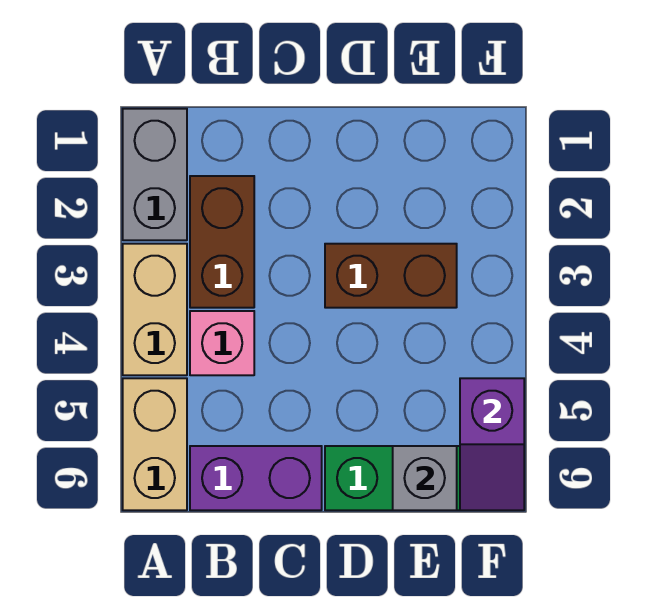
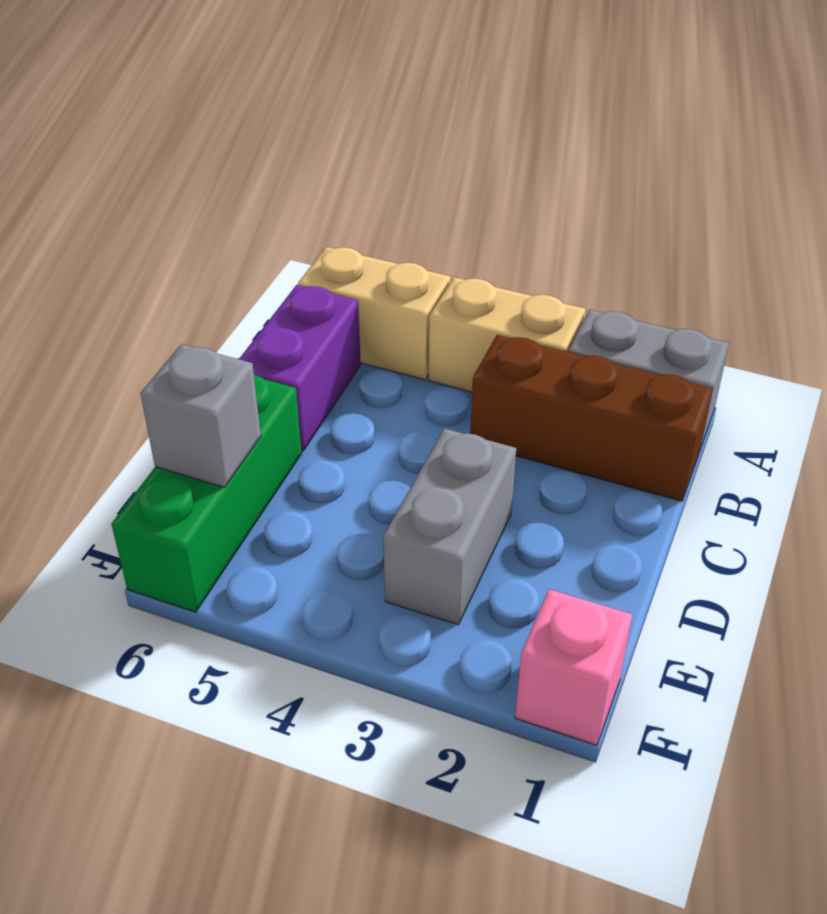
brown 1x2 brick [190,176,254,308] -> brown 1x3 brick [470,335,713,501]
pink 1x1 brick [190,311,254,375] -> pink 1x1 brick moved to [515,589,632,745]
brown 1x2 brick [325,244,457,308] -> grey 1x2 brick [383,428,516,625]
purple 1x2 slope [460,378,524,510] -> none

